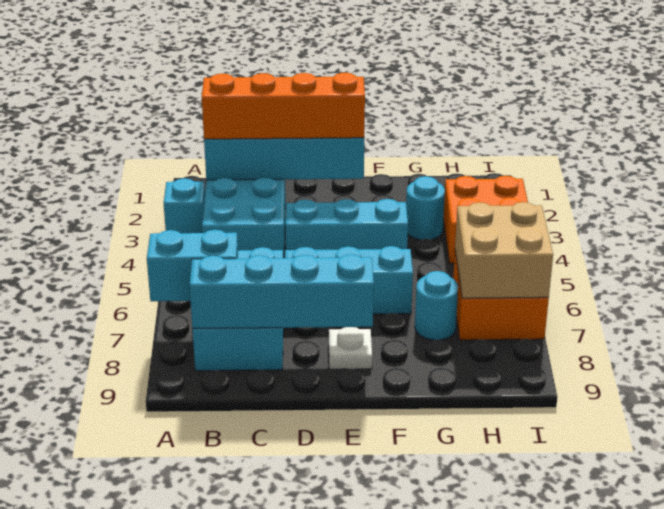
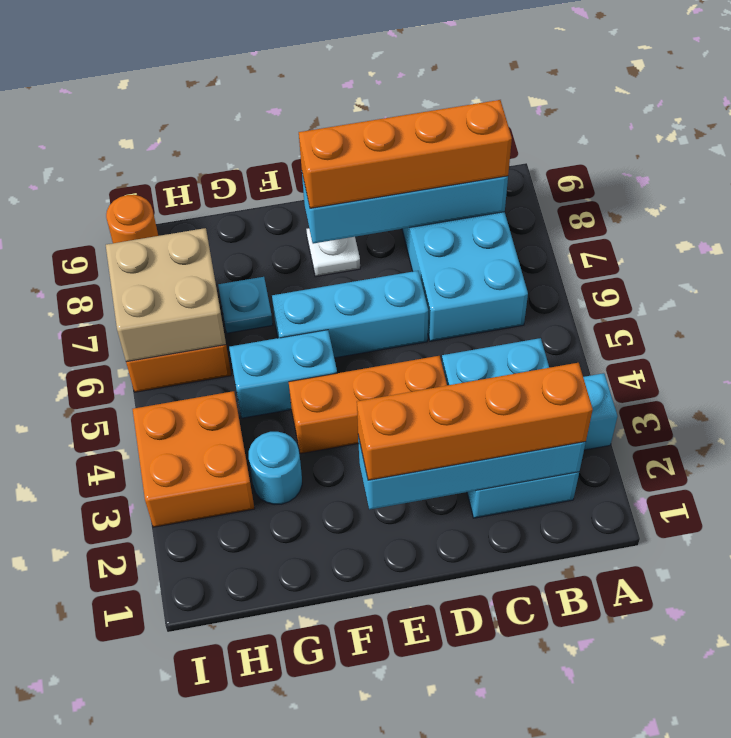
cyan 1x2 brick [147,230,238,301] -> cyan 1x2 brick moved to [229,330,337,418]
none -> orange 1x4 brick [299,100,512,208]
cyan 1x3 brick [285,199,408,250] -> orange 1x3 brick [289,356,447,454]
cyan 1x1 round brick [415,271,458,340] -> cyan 1x1 plate [218,277,273,333]
none -> orange 1x1 round brick [106,195,158,243]

